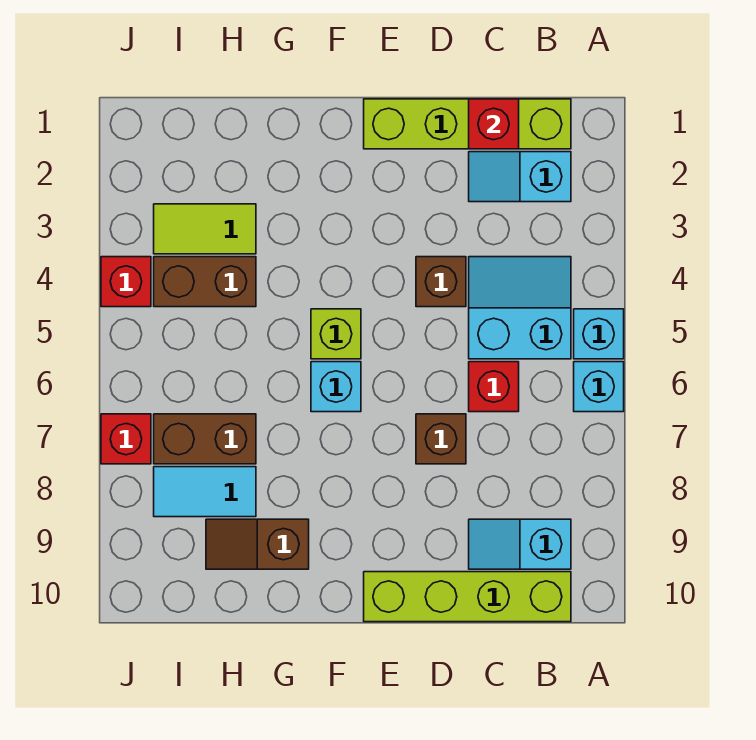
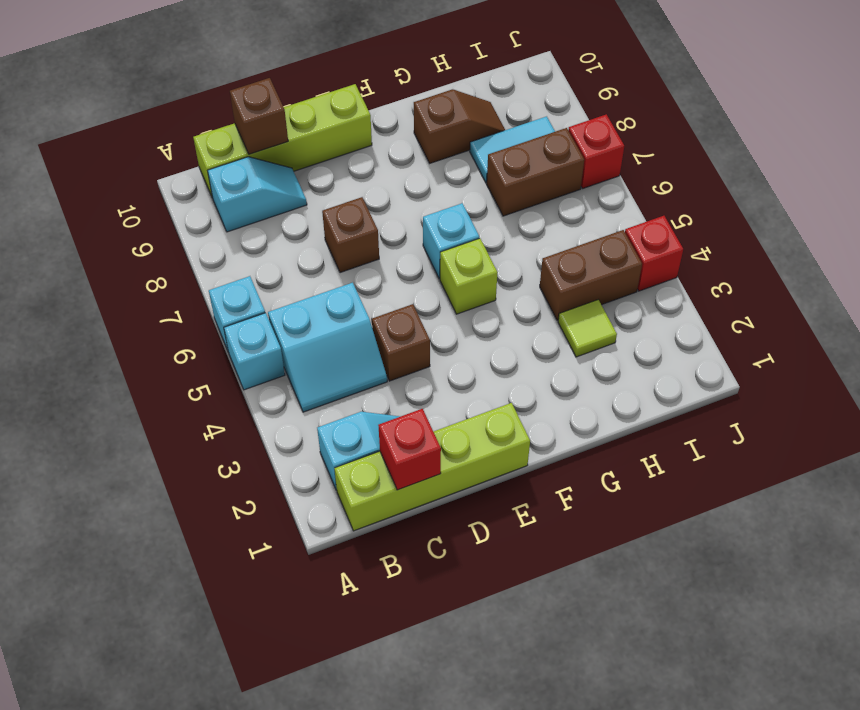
red 1x1 brick [469,362,519,412] -> none
none -> brown 1x1 brick [230,78,288,154]
lime 1x2 tile [154,204,256,254] -> lime 1x1 tile [558,300,617,357]

